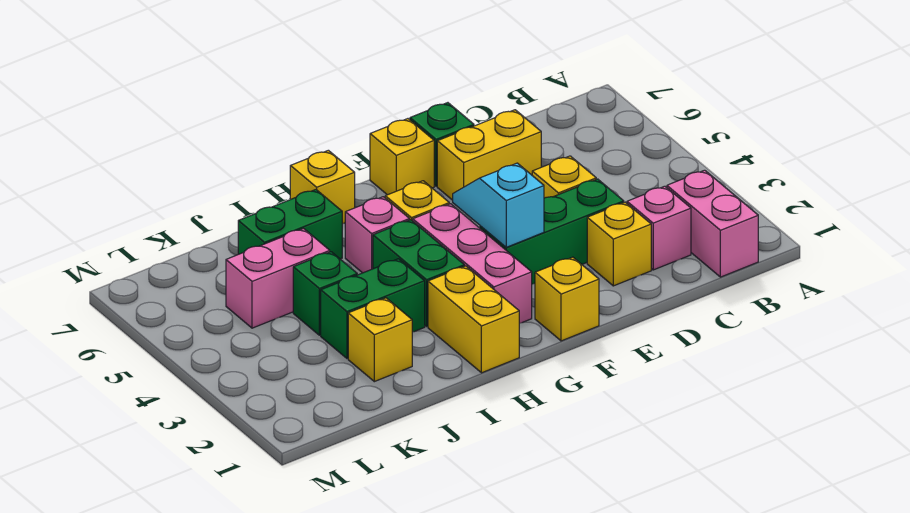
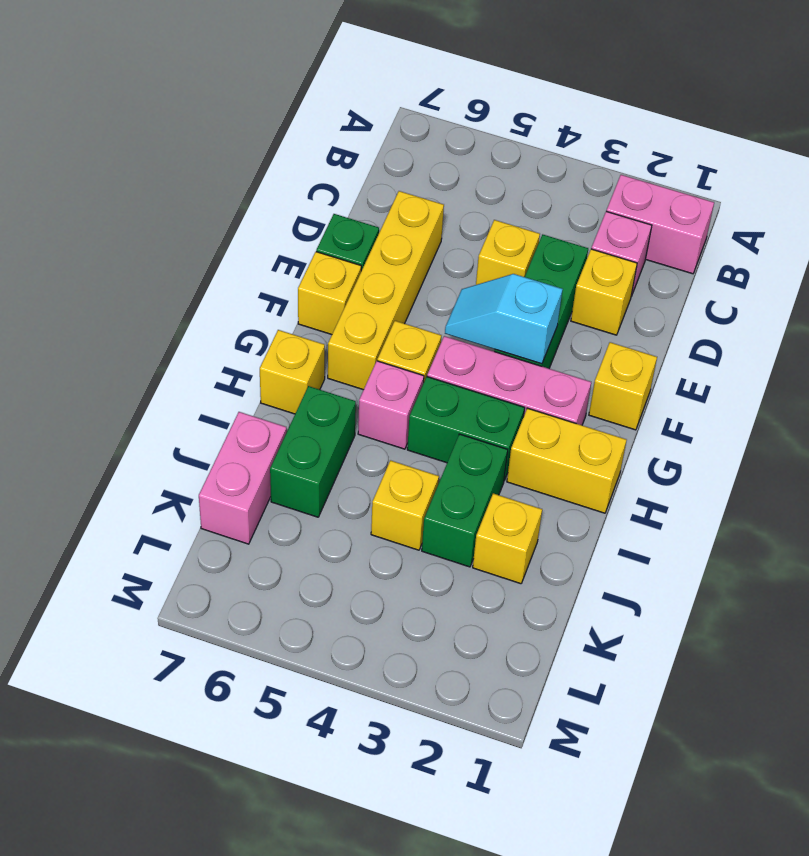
yellow 1x2 brick [437,110,541,200] -> yellow 1x4 brick [328,191,444,390]
green 1x1 brick [293,252,357,335] -> yellow 1x1 brick [371,460,439,550]
pink 1x2 brick [226,229,330,328] -> pink 1x2 brick moved to [199,412,287,544]

